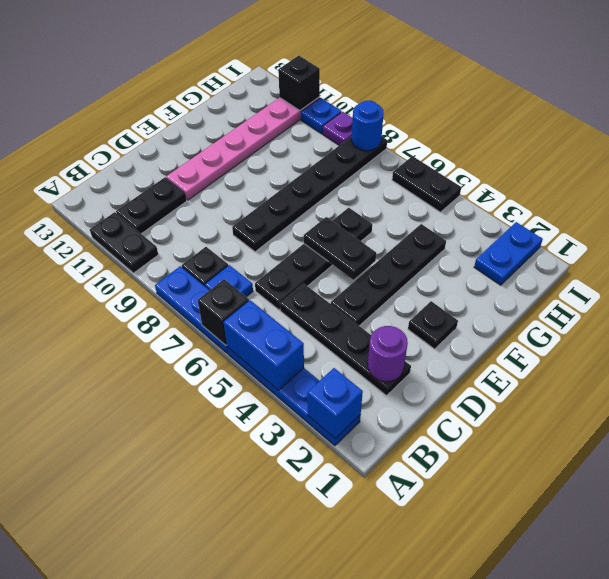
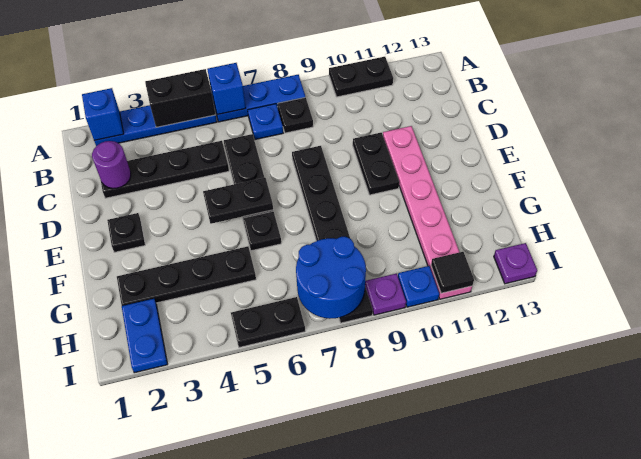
blue 1x2 brick [224,300,304,390] -> black 1x2 brick [145,69,216,127]
black 1x1 brick [198,279,249,345] -> blue 1x1 brick [207,63,246,115]
black 1x2 plate [116,177,187,234] -> black 1x2 plate moved to [353,133,399,195]
black 1x4 plate [331,224,446,326] -> black 1x4 plate turned to [117,246,256,306]
blue 1x1 round brick [352,101,384,151] -> blue 2x2 round brick [296,237,366,319]
black 1x1 brick [278,56,320,110] -> black 1x1 tile [431,252,474,293]
none -> purple 1x1 plate [494,243,537,284]

